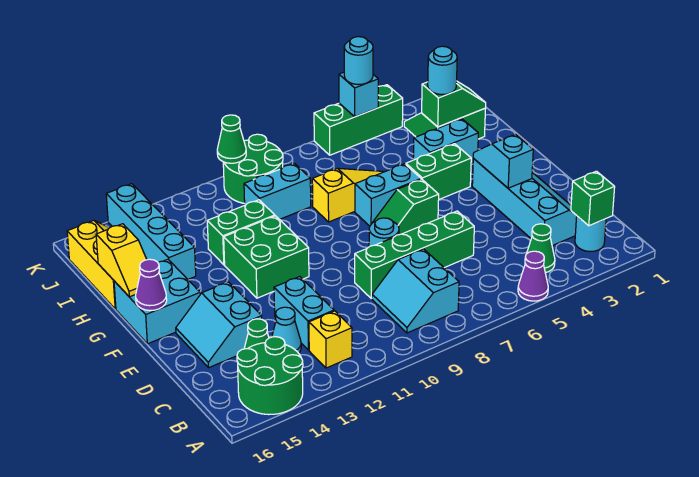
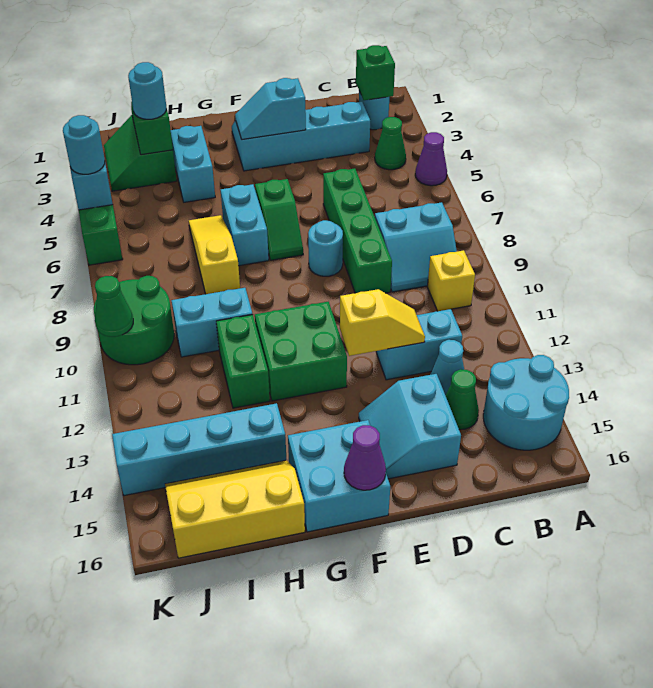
green 2x2 round brick [237,337,303,415] -> cyan 2x2 round brick [483,355,569,450]
yellow 1x1 brick [309,311,352,368] -> yellow 1x1 brick moved to [427,250,475,311]
cyan 2x2 slope [176,282,262,367] -> cyan 2x2 slope turned to [359,374,461,479]
green 1x2 brick [406,144,471,199] -> none
yellow 1x2 slope [96,224,147,297] -> yellow 1x2 slope moved to [340,289,425,356]
cyan 1x2 brick [244,164,311,219] -> cyan 1x2 brick turned to [171,288,253,357]

